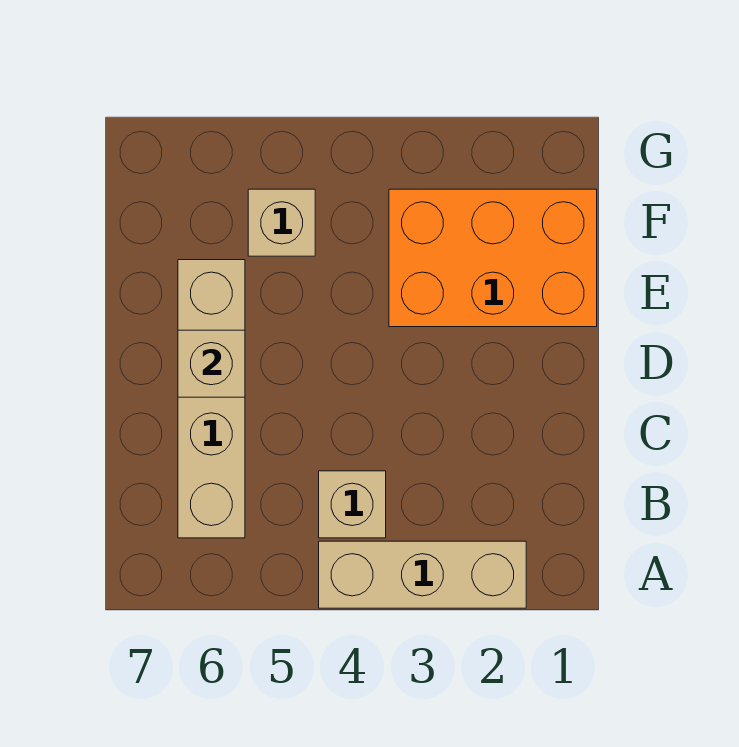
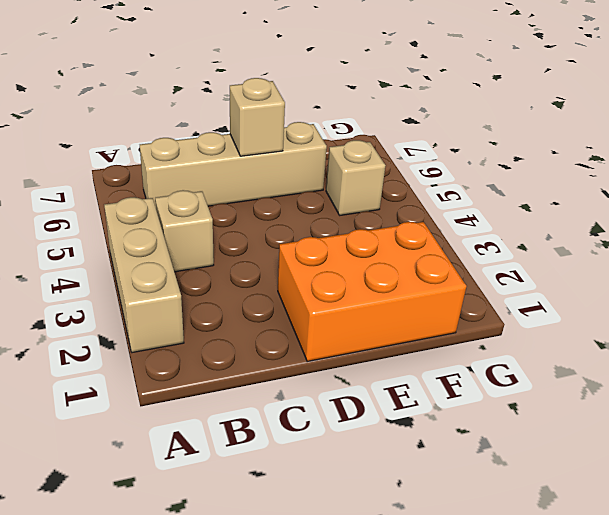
orange 2x3 brick [389,189,597,327] -> orange 2x3 brick turned to [278,222,467,361]

